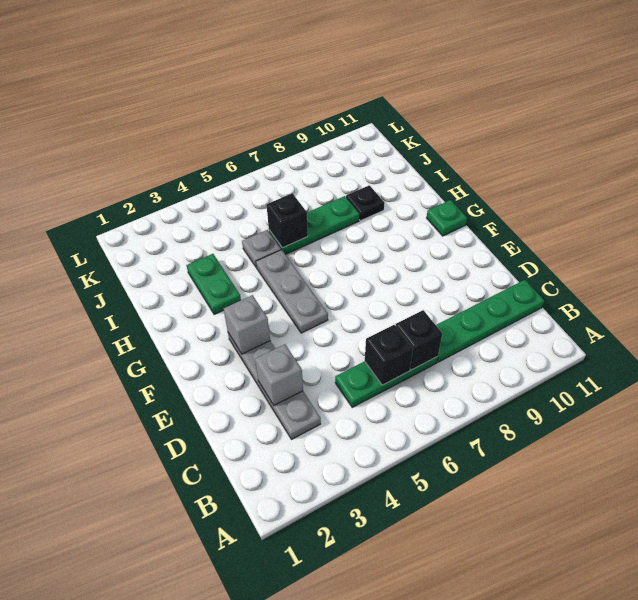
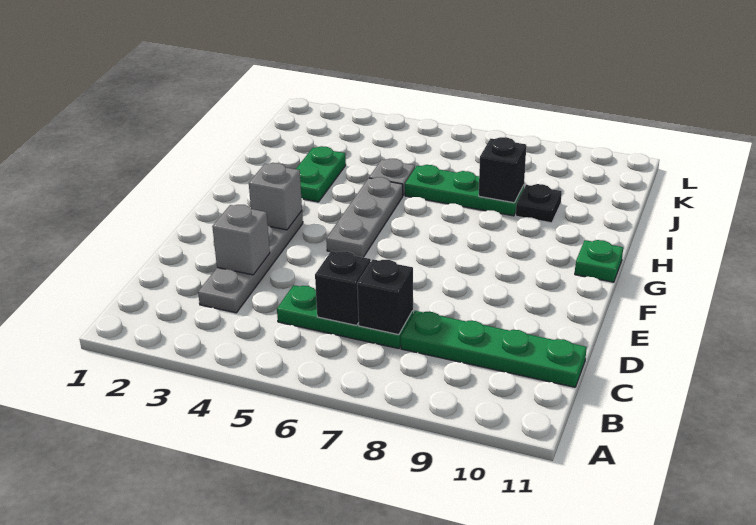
black 1x1 brick [266,193,308,248] -> black 1x1 brick moved to [479,137,526,203]

